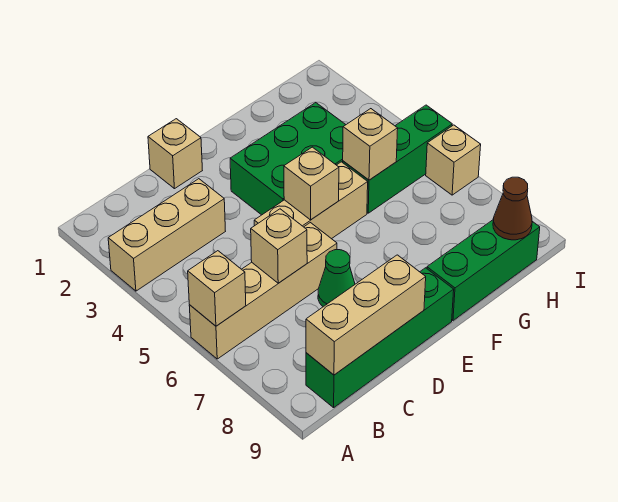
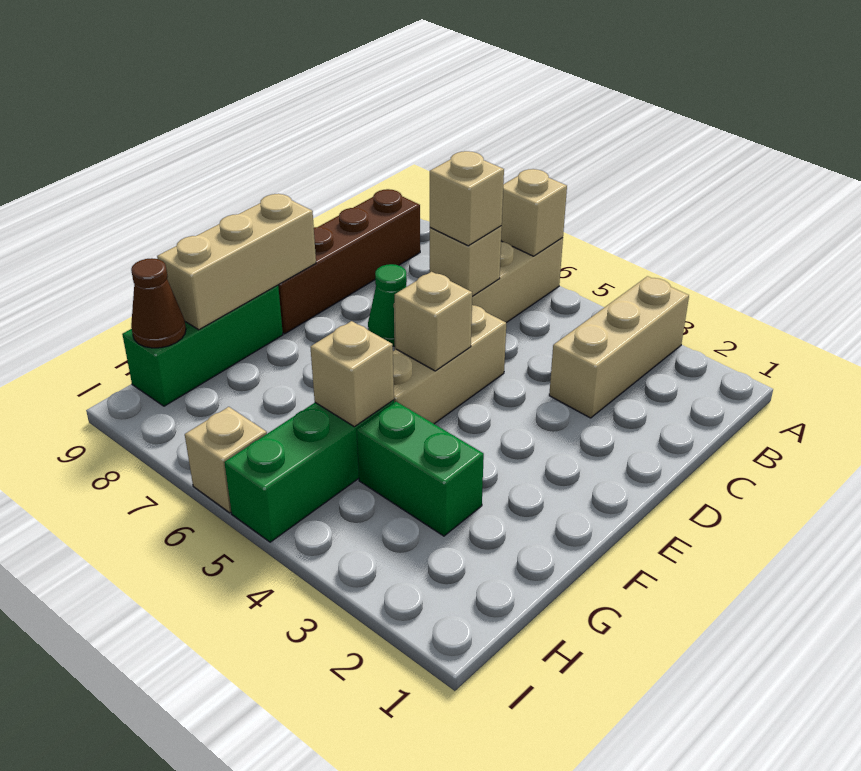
green 1x4 brick [306,268,454,408] -> brown 1x4 brick [278,189,420,334]
tan 1x3 brick [306,255,426,375] -> tan 1x3 brick moved to [157,194,316,330]
tan 1x1 brick [148,119,202,189] -> tan 1x1 brick moved to [430,151,504,246]
green 2x3 brick [230,102,346,215] -> green 1x2 brick [357,402,484,536]

